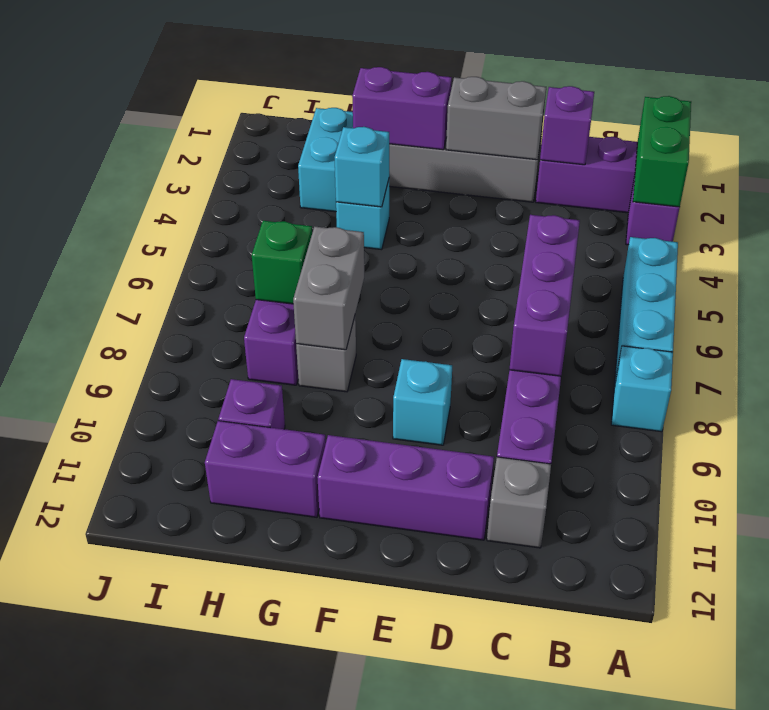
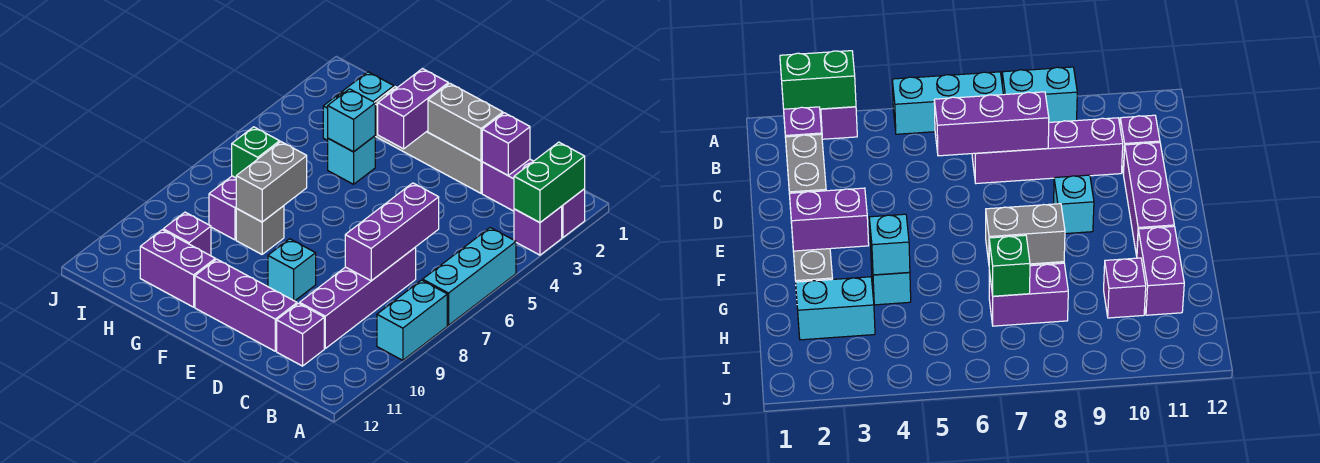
cyan 1x1 brick [611,346,673,432] -> cyan 1x2 brick [377,280,447,360]
grey 1x1 brick [487,457,551,548] -> purple 1x1 brick [277,303,324,366]
purple 1x2 brick [352,67,452,150] -> purple 1x2 brick turned to [378,69,448,149]

